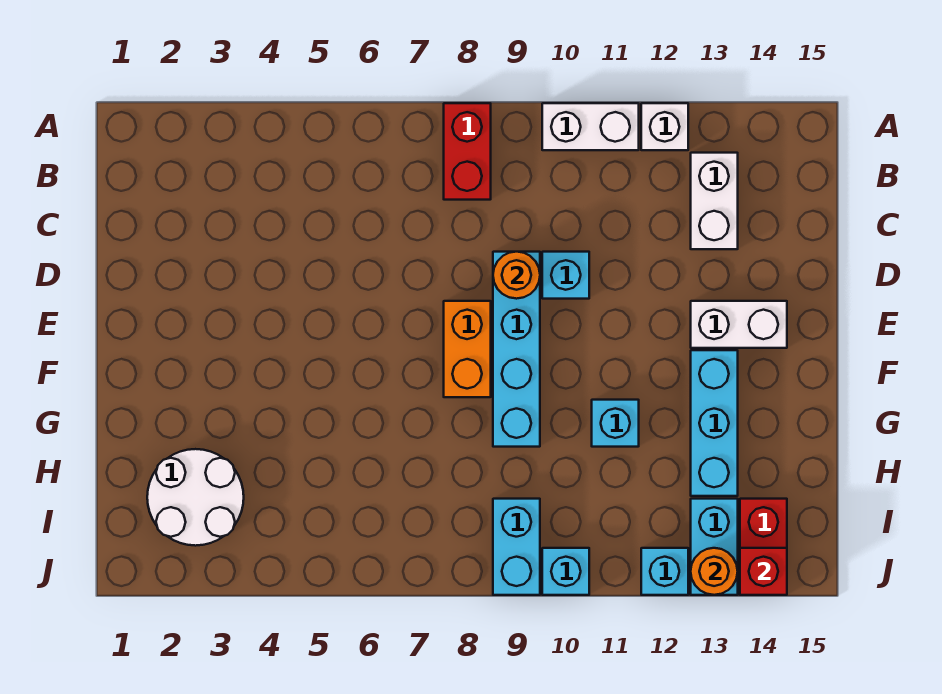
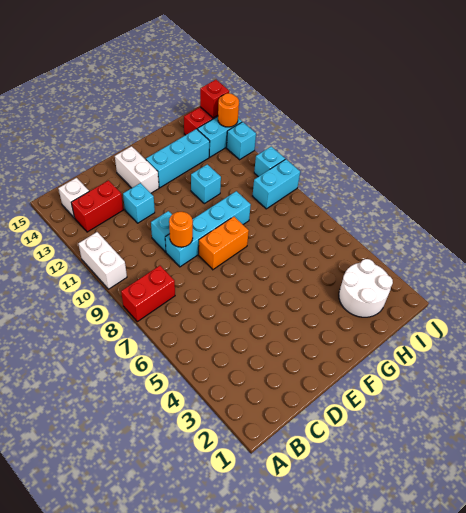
white 1x1 brick [641,103,688,150] -> white 1x1 brick moved to [58,178,89,218]
white 1x2 brick [691,153,738,249] -> red 1x2 brick [71,180,123,232]
none -> cyan 1x1 brick [123,183,155,223]

